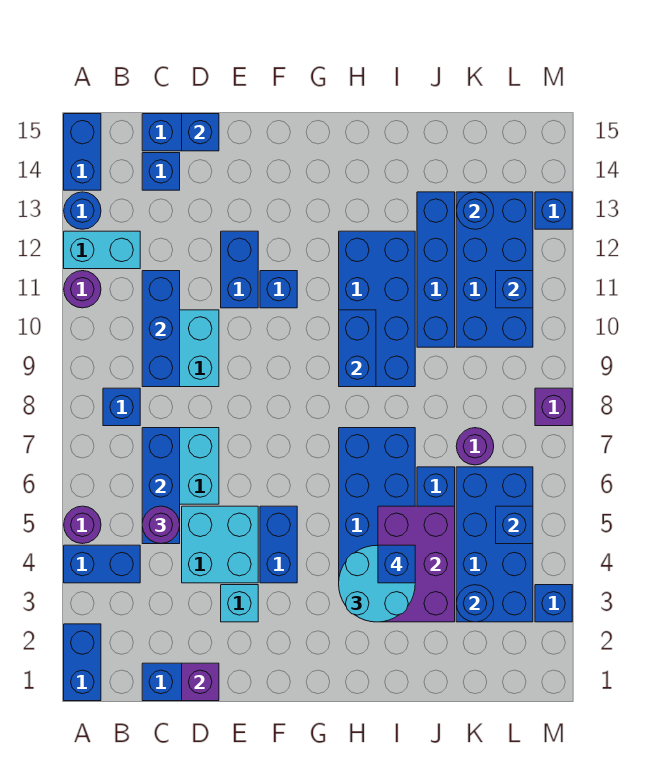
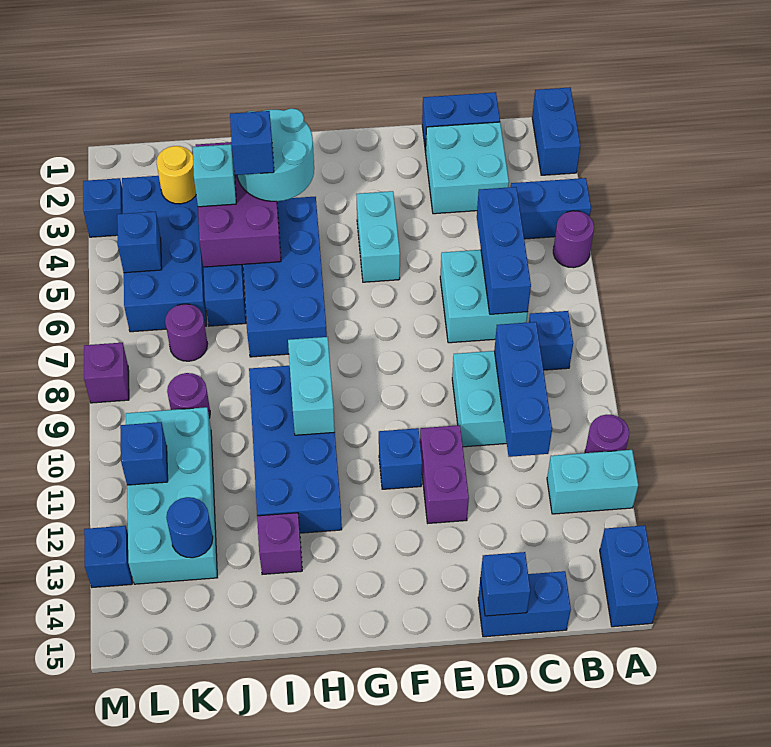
blue 1x1 round brick [64,192,101,229] -> none
purple 1x1 round brick [142,506,180,544] -> purple 1x1 round brick moved to [167,373,210,418]
blue 1x1 brick [142,153,180,190] -> none
purple 1x1 brick [182,663,219,701] -> purple 1x1 brick moved to [257,513,302,574]
cyan 2x2 brick [182,506,258,583] -> cyan 2x2 brick moved to [426,122,509,214]
cyan 1x1 brick [221,585,258,622] -> cyan 1x1 brick moved to [193,144,236,207]
blue 1x2 brick [221,231,258,308] -> purple 1x2 brick [420,425,469,523]
blue 1x2 brick [260,506,297,583] -> cyan 1x2 brick [356,191,400,282]
blue 1x2 brick [339,310,376,387] -> cyan 1x2 brick [288,337,335,435]
blue 1x4 brick [417,192,455,347] -> none
blue 1x1 round brick [456,585,494,622] -> yellow 1x1 round brick [156,146,196,204]
blue 2x4 brick [456,192,533,347] -> cyan 2x4 brick [126,407,217,584]

